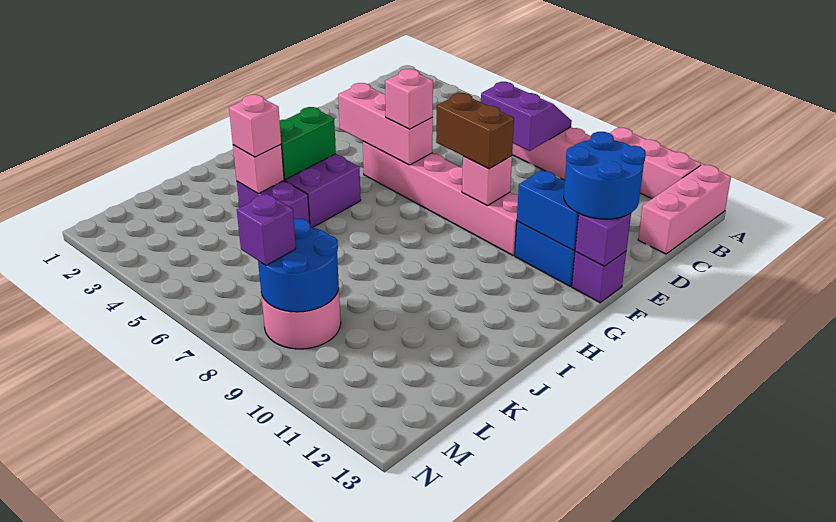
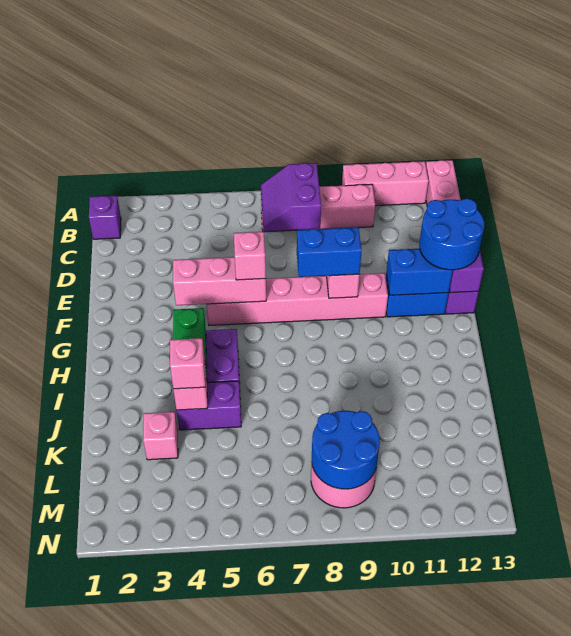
purple 2x2 slope [481,82,572,151] -> purple 2x2 slope turned to [261,163,321,231]
brown 1x2 brick [436,93,514,169] -> blue 1x2 brick [297,227,362,277]
none -> pink 1x1 brick [143,412,178,460]
purple 1x1 brick [237,194,296,265] -> purple 1x1 brick moved to [89,196,121,239]

